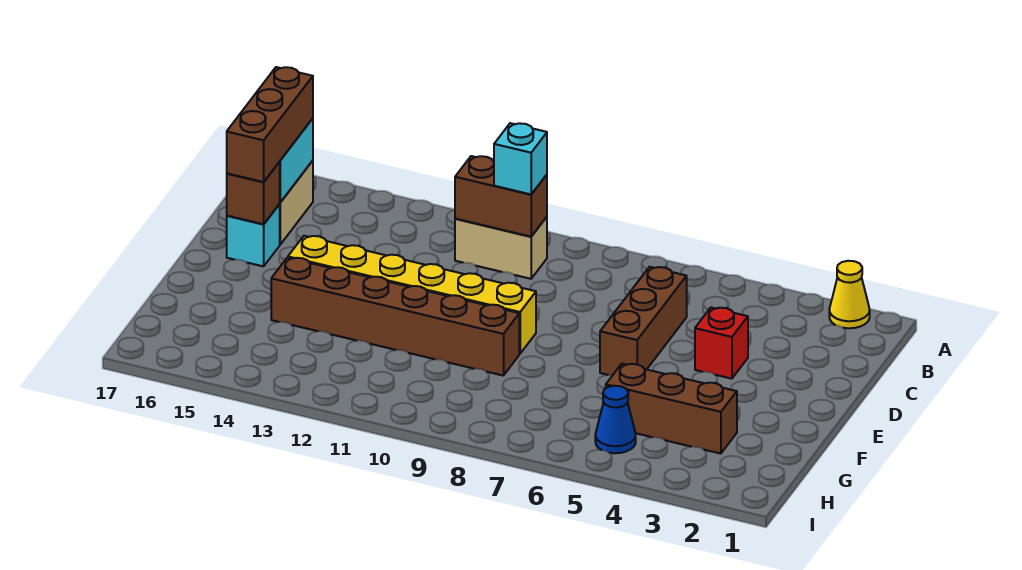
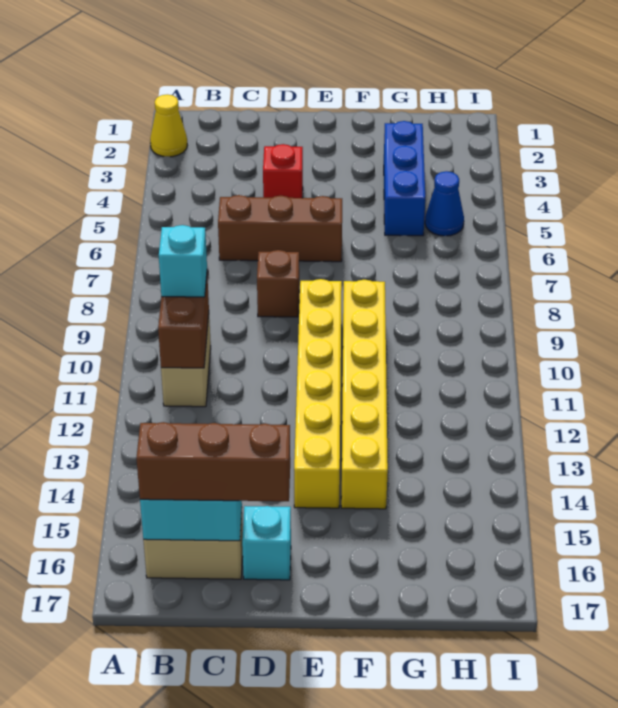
brown 1x1 brick [227,162,280,224] -> brown 1x1 brick moved to [257,250,299,317]
brown 1x6 brick [271,258,519,376] -> yellow 1x6 brick [341,280,388,509]
brown 1x3 brick [606,364,737,454] -> blue 1x3 brick [384,121,425,236]

